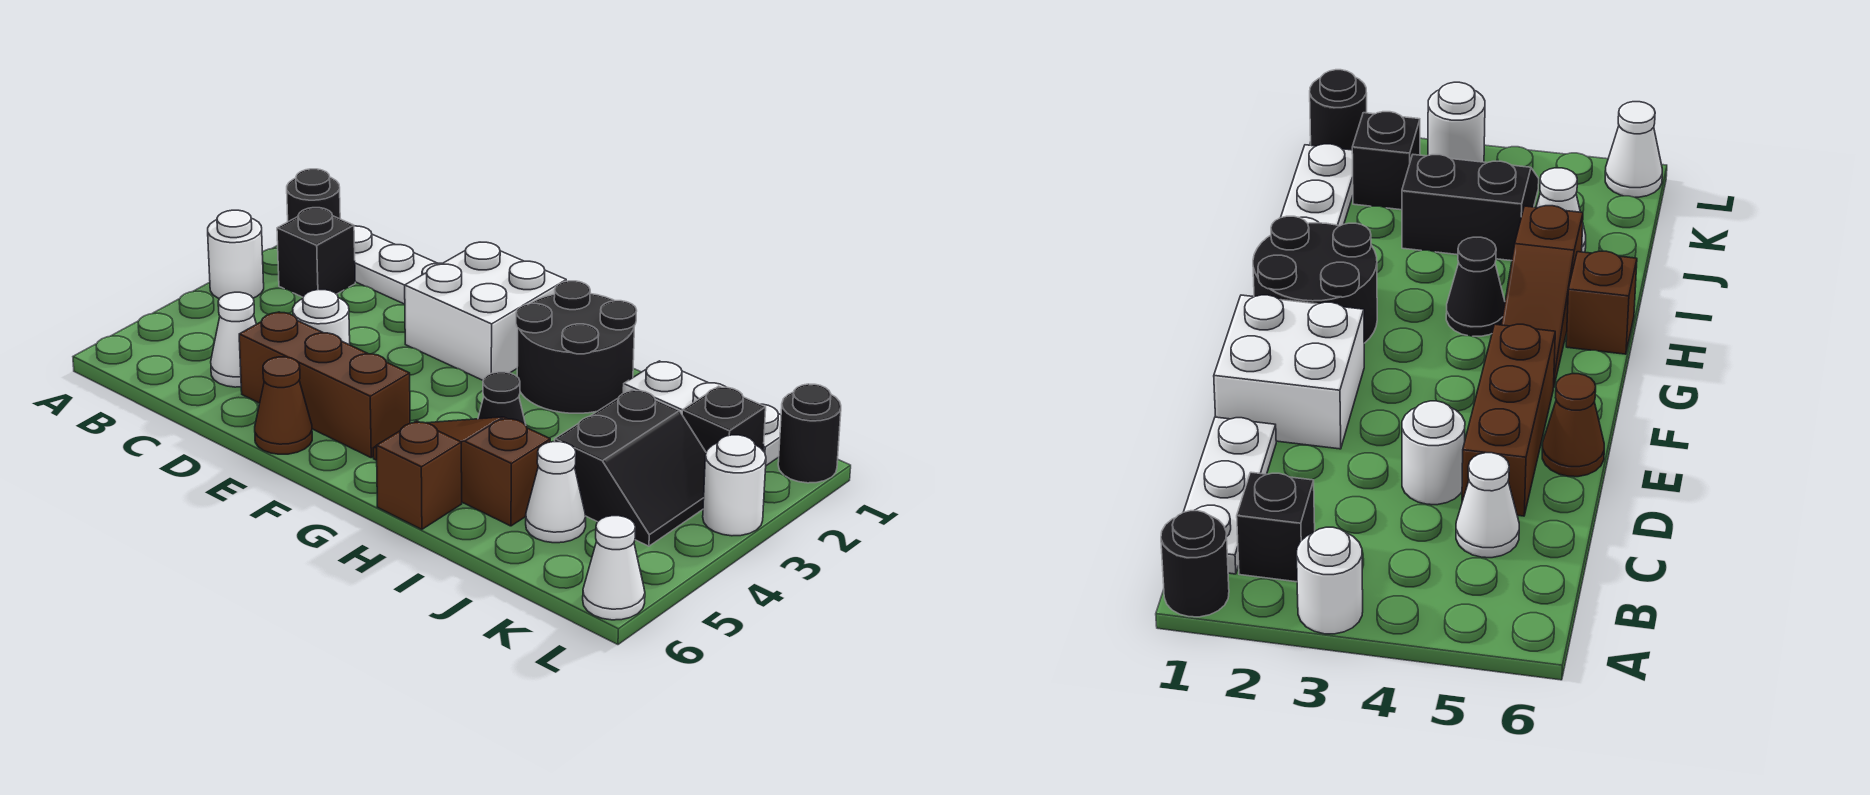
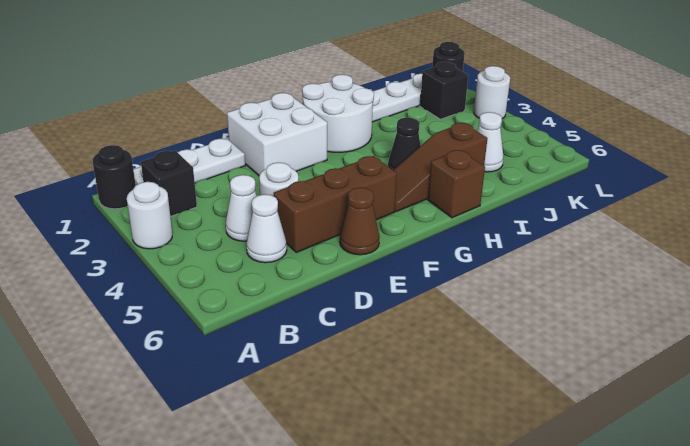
black 2x2 round brick [516,281,637,413] -> white 2x2 round brick [302,75,374,152]
black 2x2 slope [555,389,706,546] -> none
white 1x1 cone [583,516,645,620] -> white 1x1 cone moved to [226,175,257,241]

